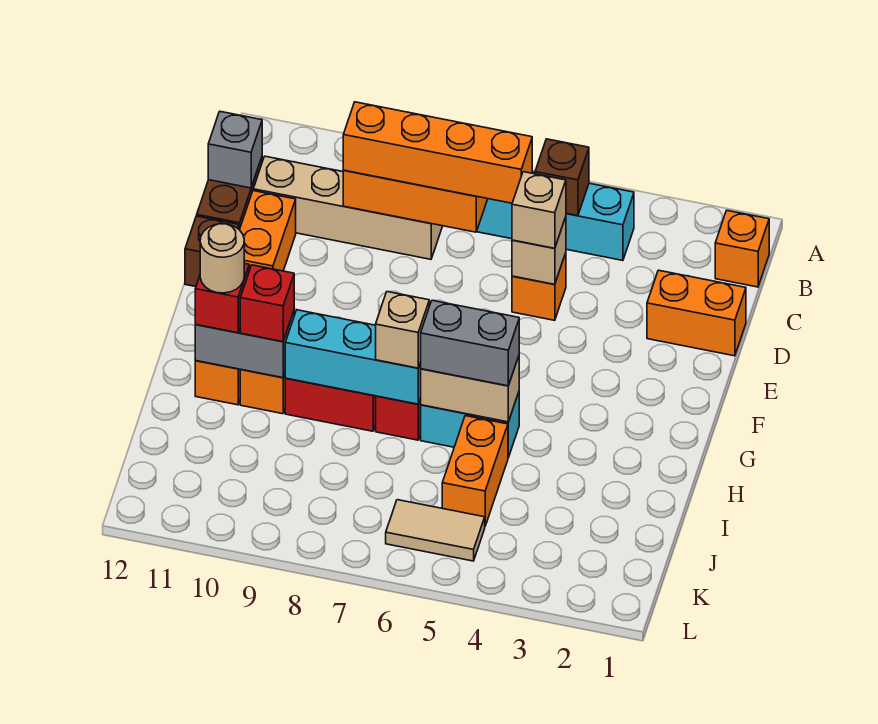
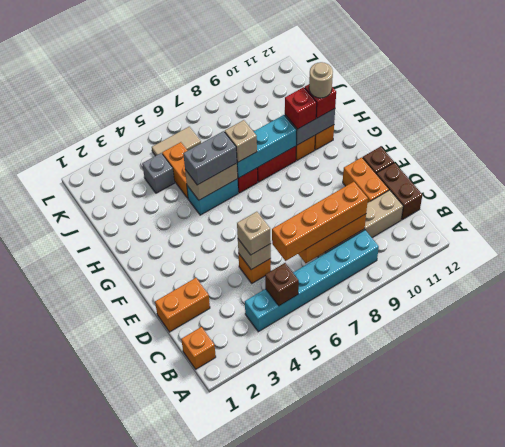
grey 1x1 brick [208,112,262,188] -> grey 1x1 brick moved to [142,153,175,193]

